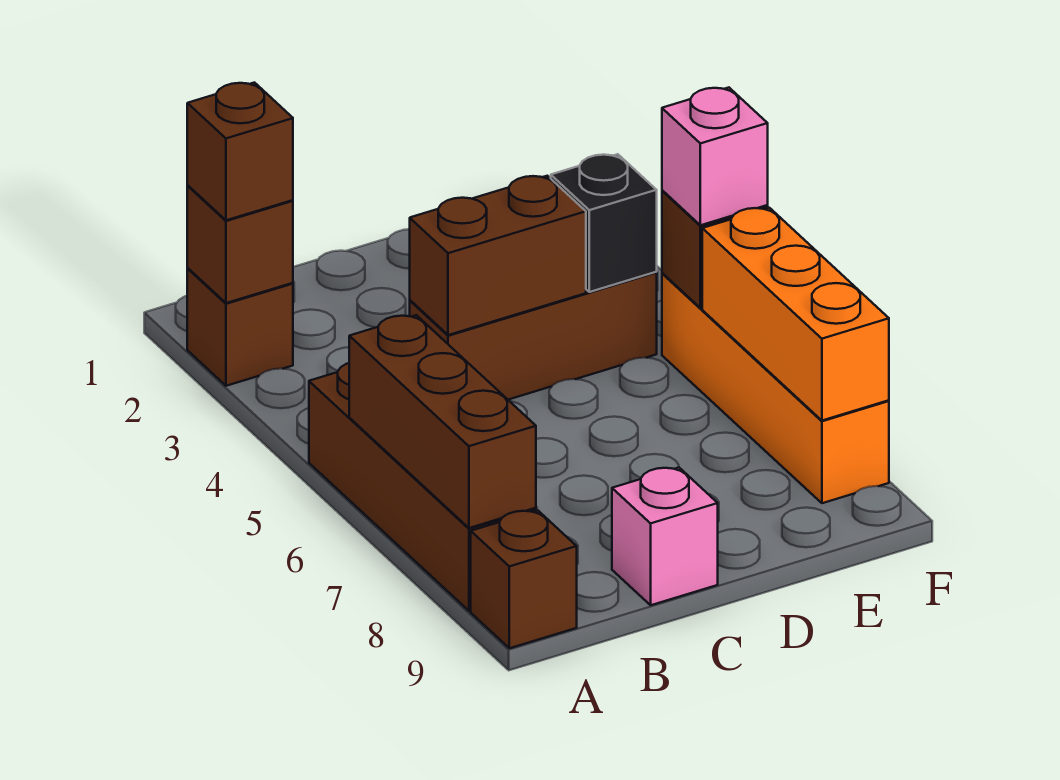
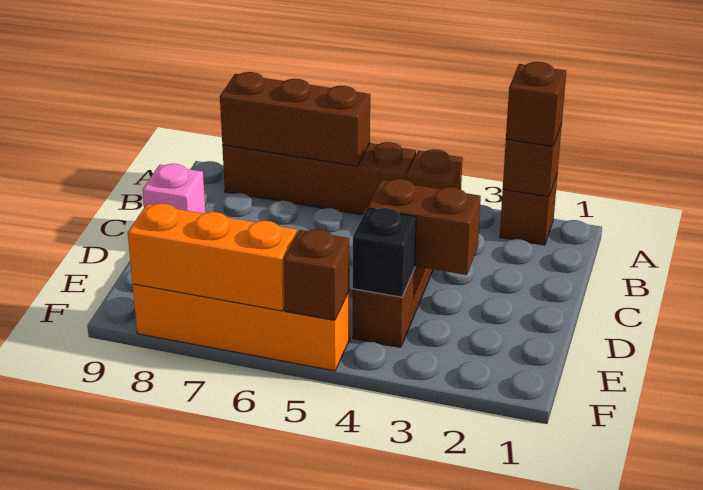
brown 1x1 brick [471,510,577,648] -> brown 1x1 brick moved to [407,149,463,189]
brown 1x2 brick [410,176,586,335] -> brown 1x2 brick turned to [368,179,481,275]
pink 1x1 brick [662,88,768,225] -> none

